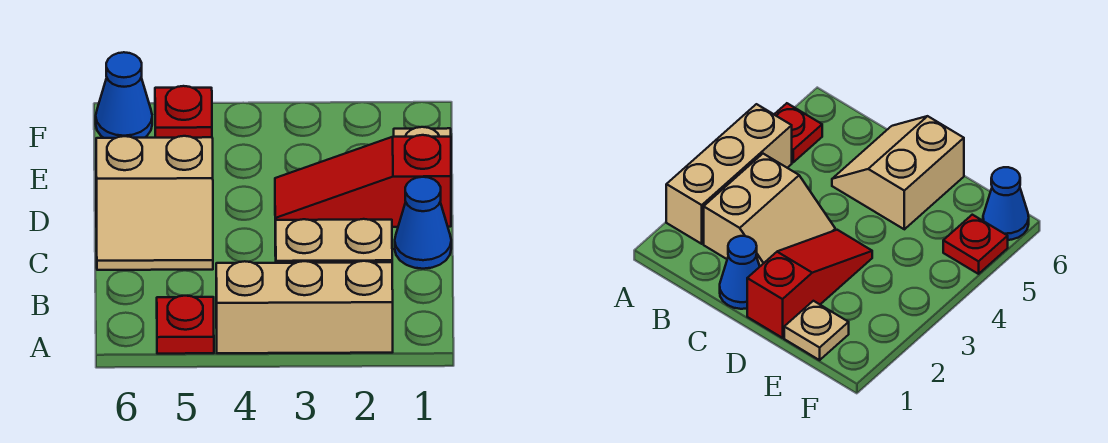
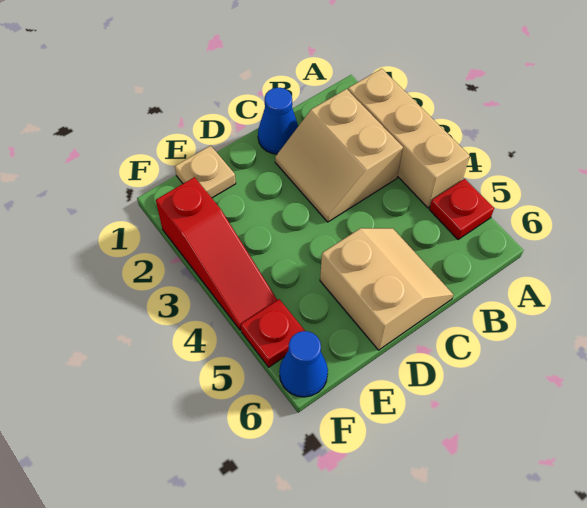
red 1x3 slope [275,135,451,227] -> red 1x3 slope moved to [156,177,277,330]

